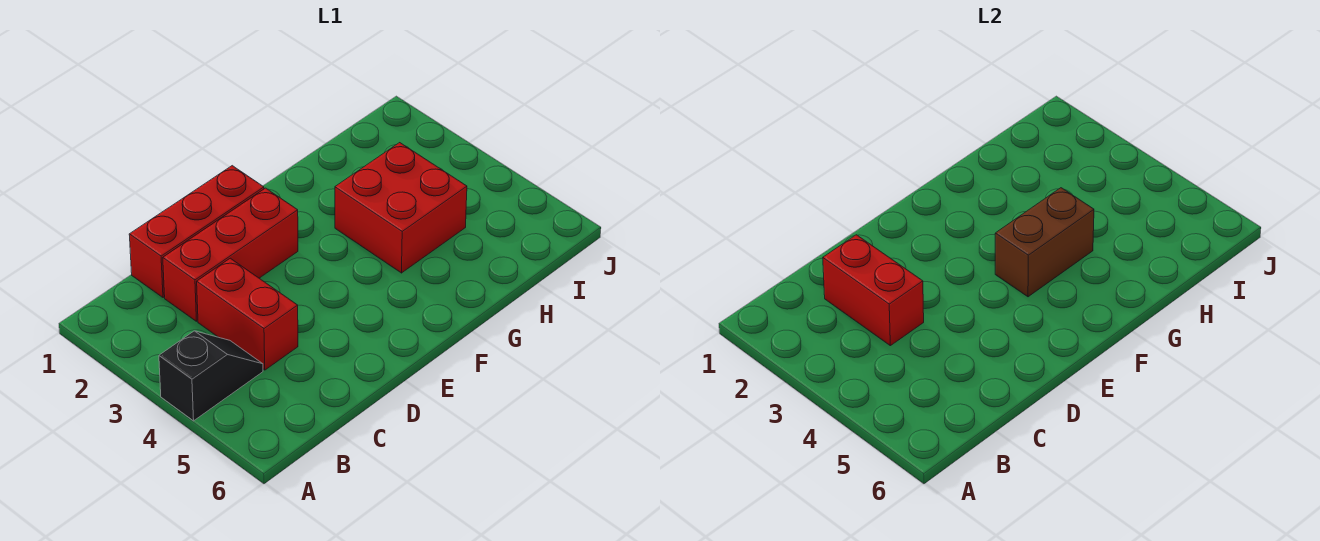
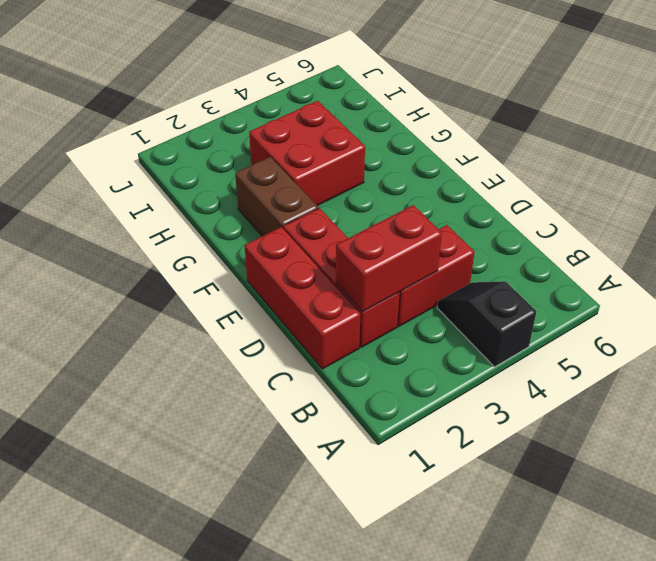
brown 1x2 brick [995,188,1094,297] -> brown 1x2 brick moved to [235,157,318,236]

